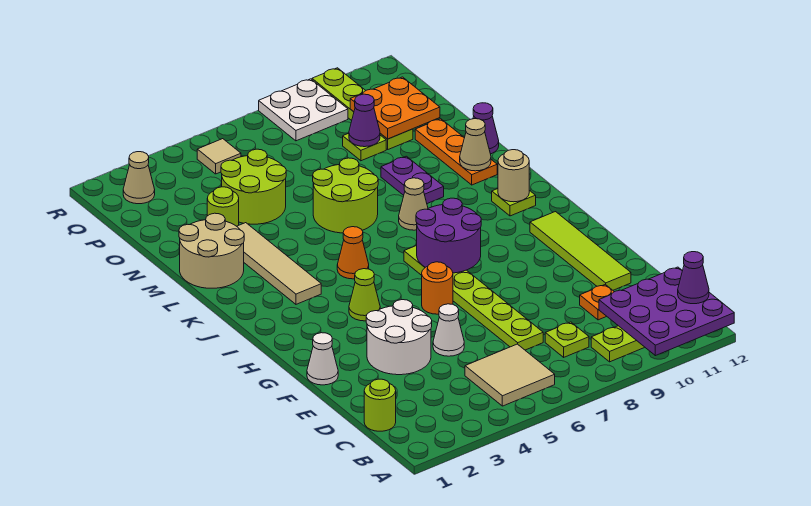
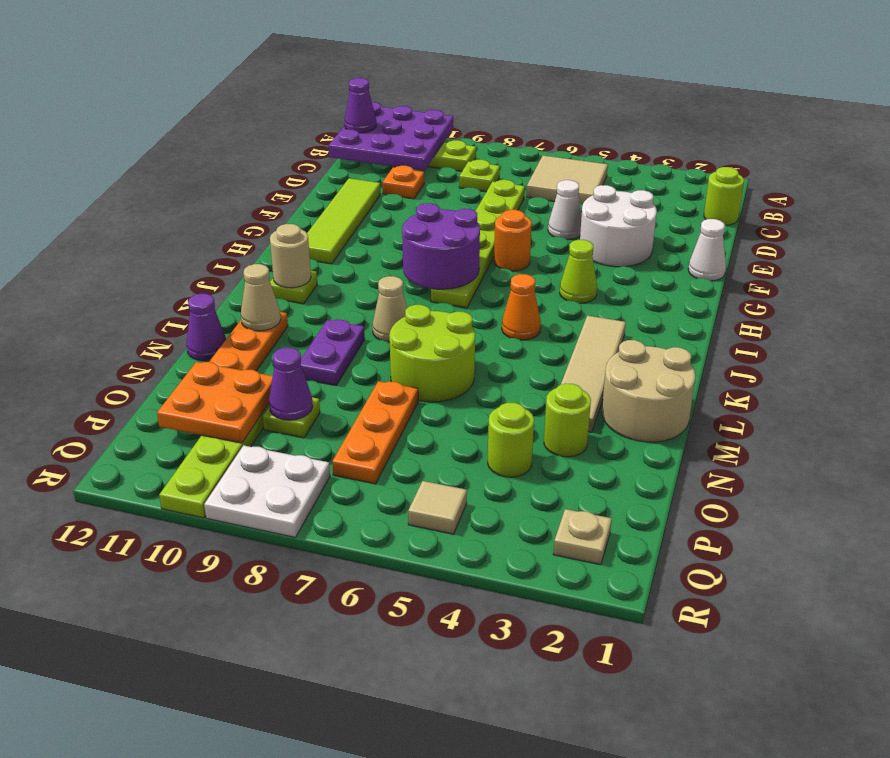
lime 2x2 round brick [221,149,286,224] -> lime 1x1 round brick [488,403,534,477]
none -> orange 1x3 plate [332,381,418,484]
tan 1x1 cone [123,152,155,204] -> tan 1x1 plate [553,509,612,565]

